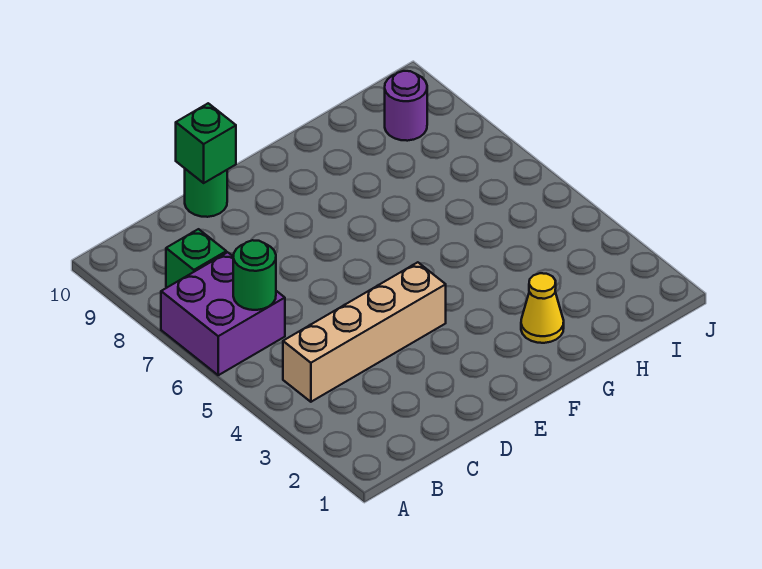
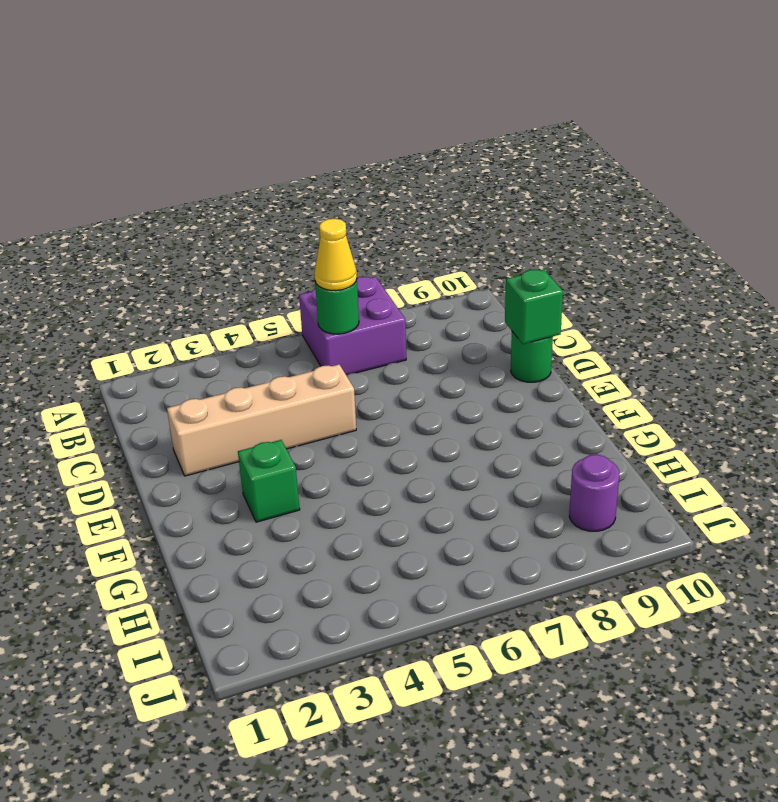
tan 1x4 brick [283,262,446,402] -> tan 1x4 brick turned to [167,364,356,476]
green 1x1 brick [166,229,226,287] -> green 1x1 brick moved to [238,440,300,522]
yellow 1x1 cone [521,273,564,343] -> yellow 1x1 cone moved to [314,219,357,291]

